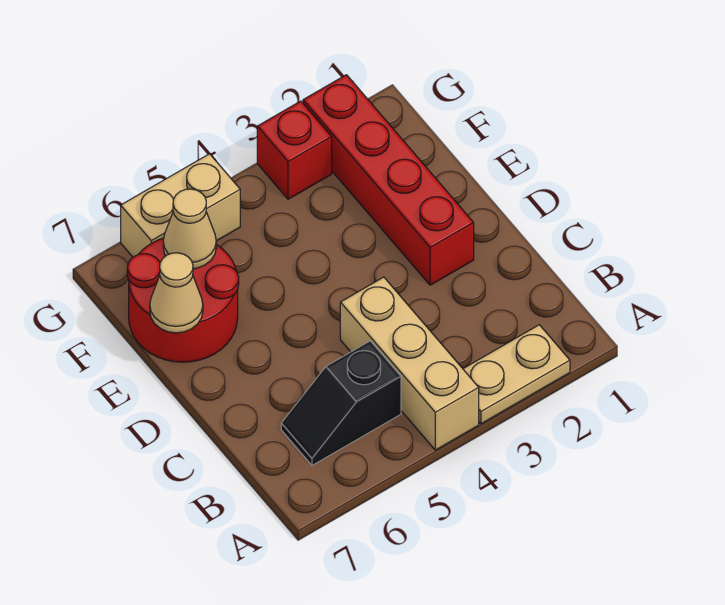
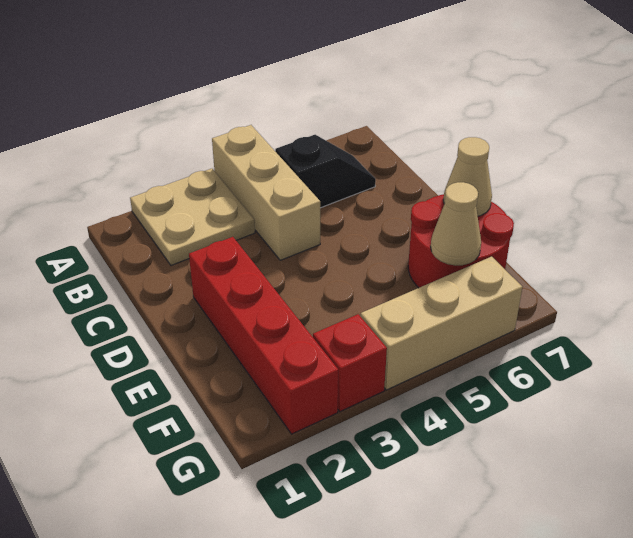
tan 1x2 plate [463,325,570,424] -> tan 2x2 plate [130,169,255,265]
tan 1x2 brick [121,154,240,257] -> tan 1x3 brick [360,257,522,390]

